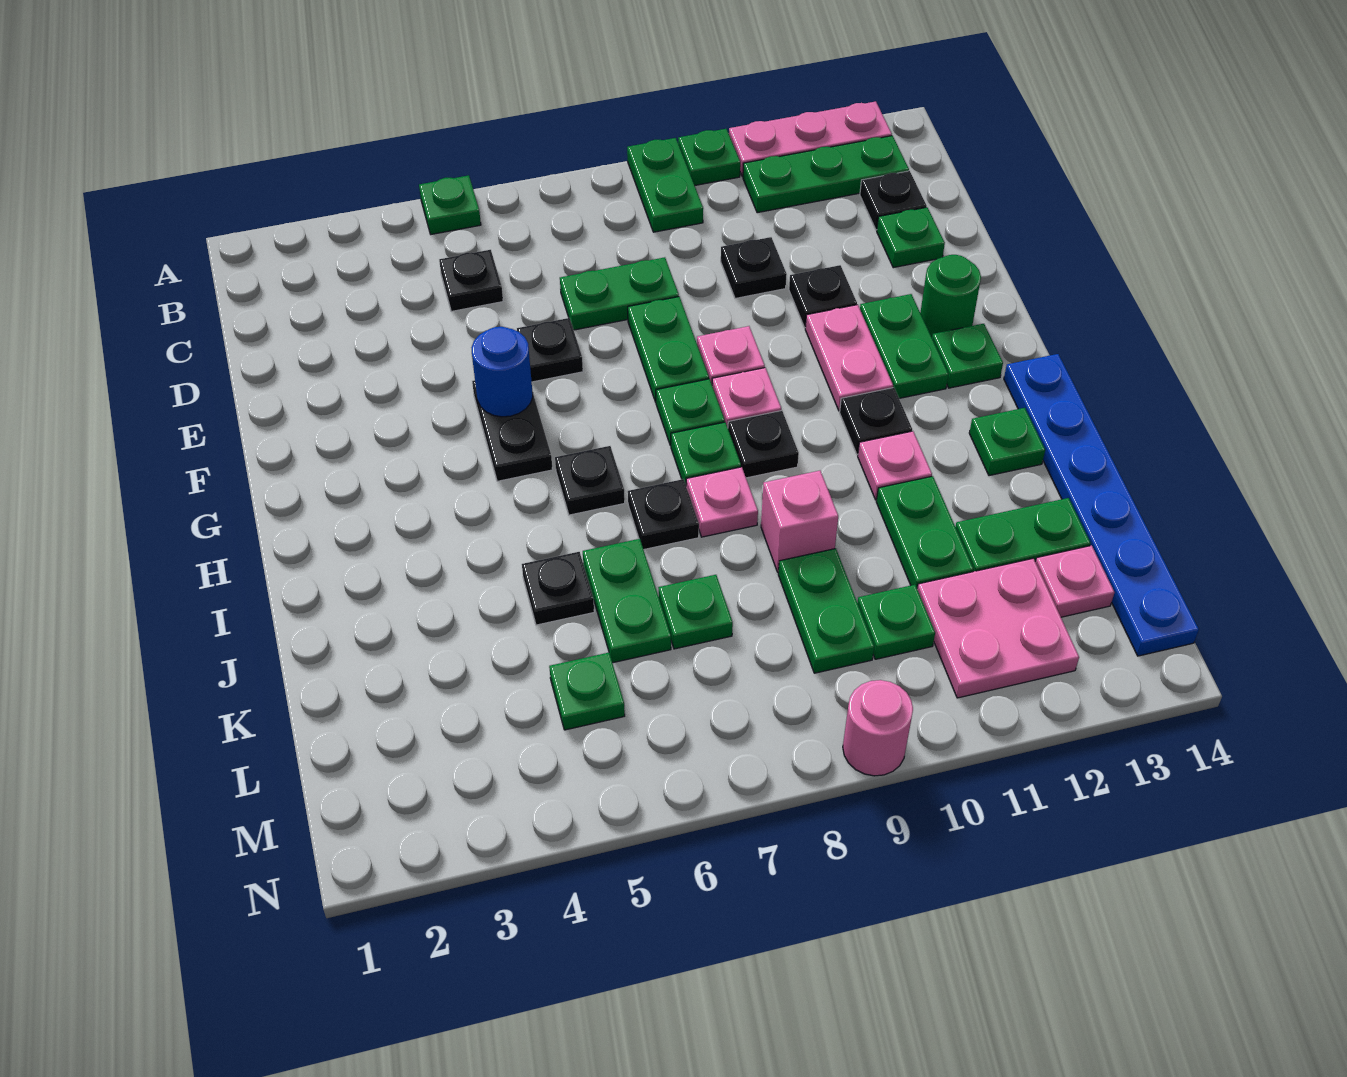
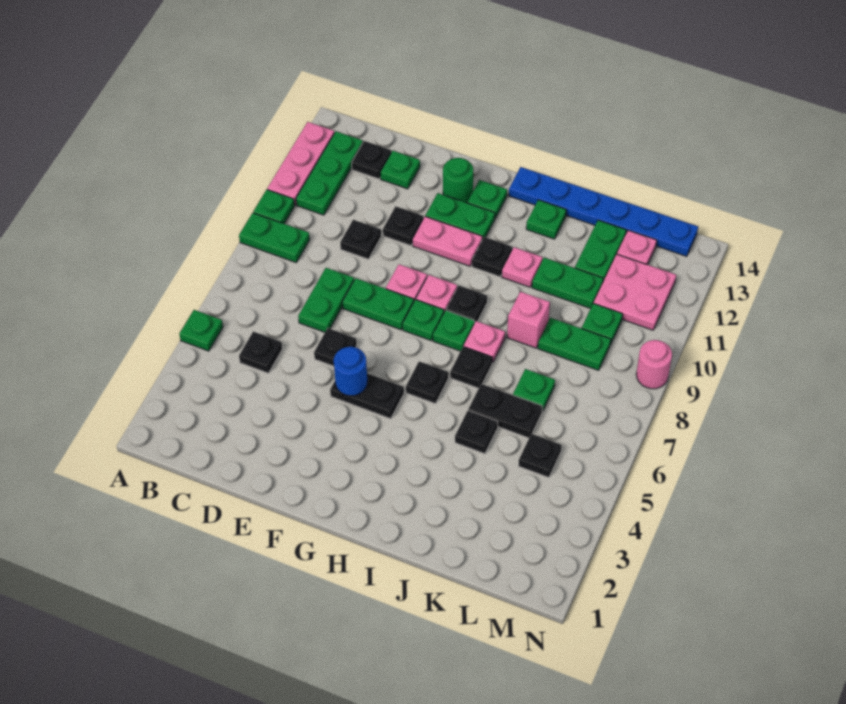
green 1x2 plate [583,539,671,663] -> black 1x2 plate [468,384,542,438]
green 1x1 plate [549,653,625,730] -> black 1x1 plate [518,434,562,478]

